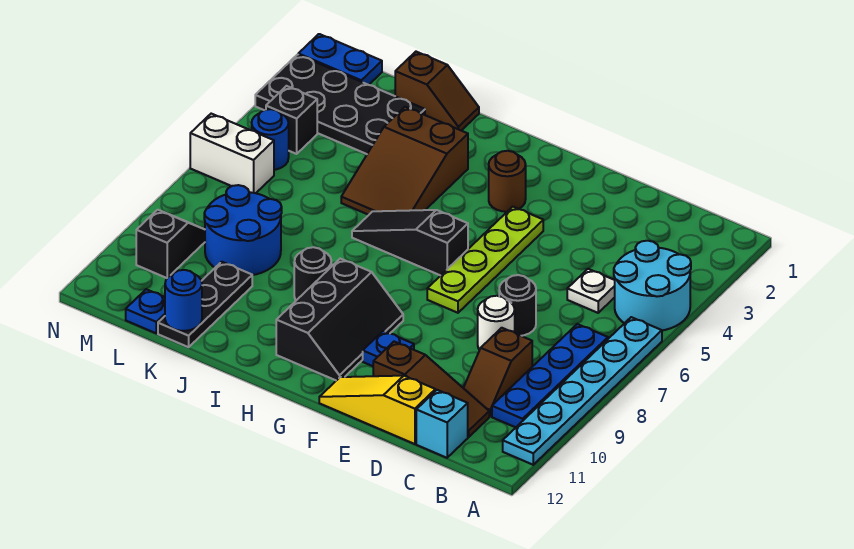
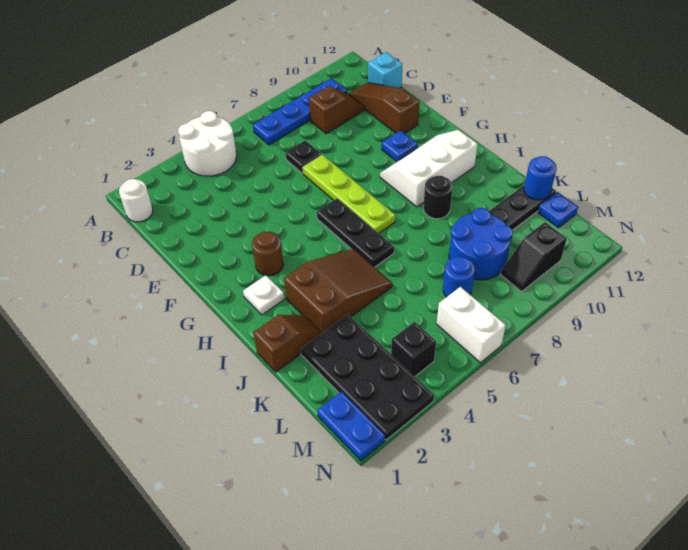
cyan 2x2 round brick [614,241,691,330] -> white 2x2 round brick [178,111,237,176]
cyan 1x6 plate [503,317,662,465] -> none
white 1x1 plate [567,269,615,313] -> white 1x1 plate moved to [243,275,284,315]
black 1x1 round brick [499,275,536,336] -> black 1x1 plate [286,140,322,173]
white 1x1 round brick [478,296,515,350] -> white 1x1 round brick moved to [119,179,153,222]
yellow 1x3 slope [319,376,435,444] -> none
lime 1x4 plate [427,207,543,313] -> lime 1x4 plate turned to [303,155,396,233]
black 1x3 slope [352,210,468,276] -> black 1x3 plate [317,198,394,267]
black 2x3 slope [276,259,403,380] -> white 2x3 slope [380,130,478,207]
brown 1x2 slope [395,52,479,131] -> brown 1x2 slope turned to [254,315,322,372]
blue 1x1 round brick [252,109,289,170] -> blue 1x1 round brick moved to [443,256,475,297]

